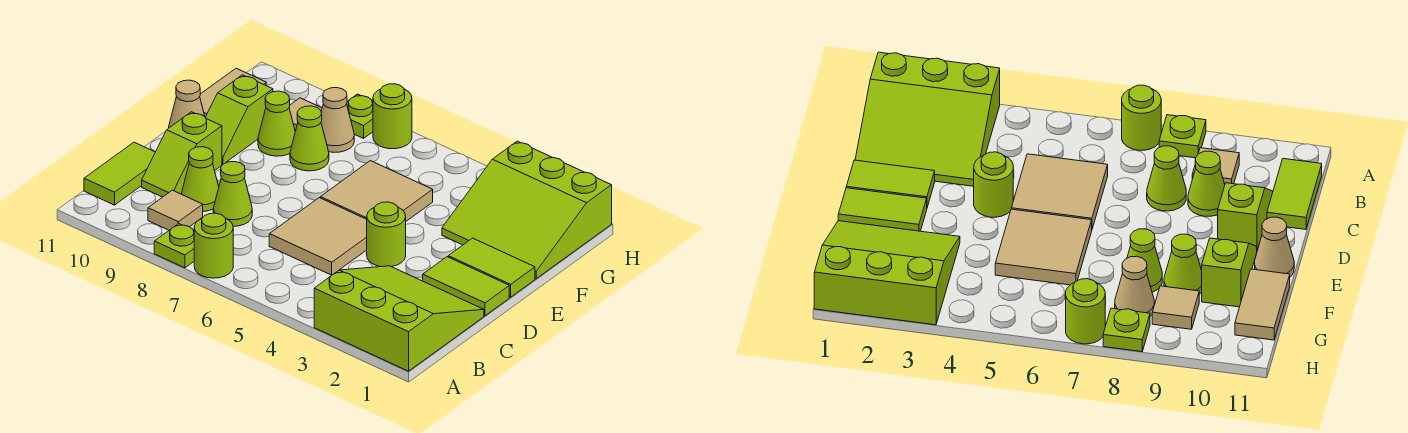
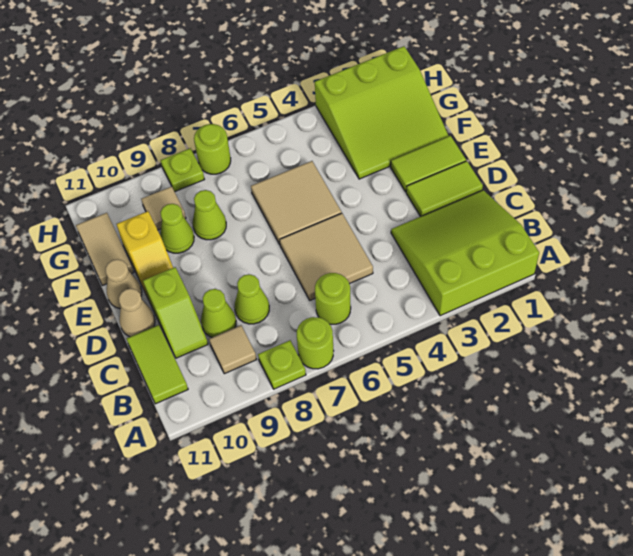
lime 1x1 round brick [367,202,406,267] -> lime 1x1 round brick moved to [315,273,351,324]
lime 1x2 slope [205,75,273,164] -> yellow 1x2 slope [117,211,173,297]
tan 1x1 cone [321,88,354,152] -> tan 1x1 cone moved to [119,289,155,337]

